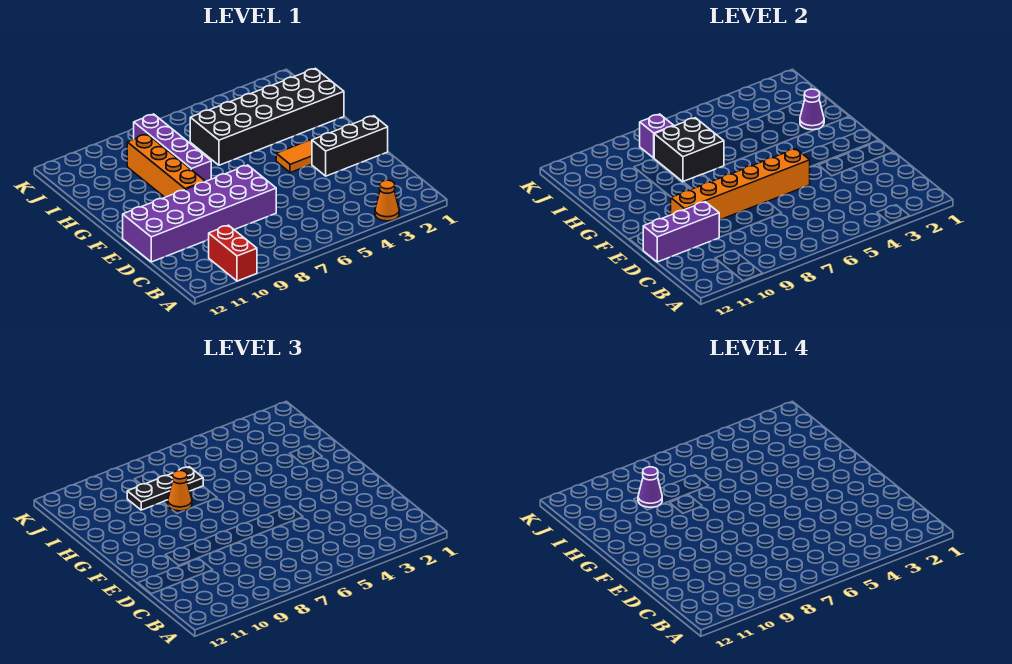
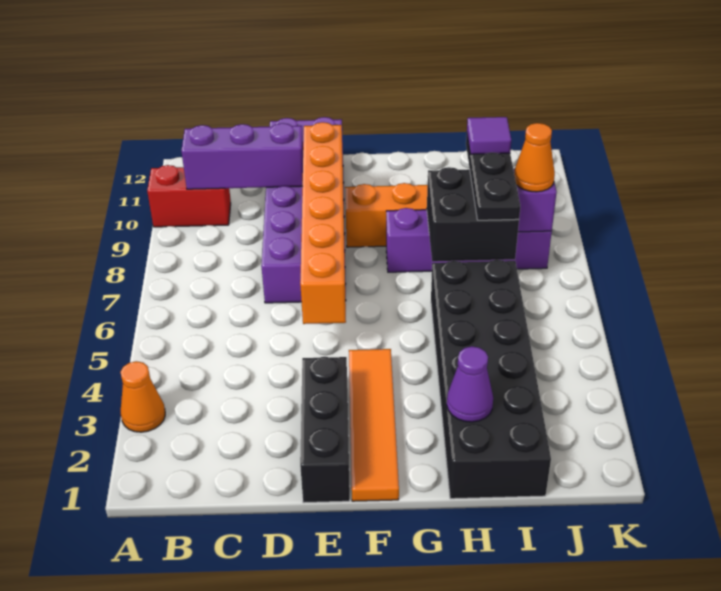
purple 1x3 brick [643,202,719,262] -> purple 1x3 brick turned to [181,123,303,189]
orange 1x1 cone [168,470,192,511] -> orange 1x1 cone moved to [514,123,555,192]
purple 1x1 cone [638,467,662,507] -> purple 1x1 tile [467,117,511,154]

